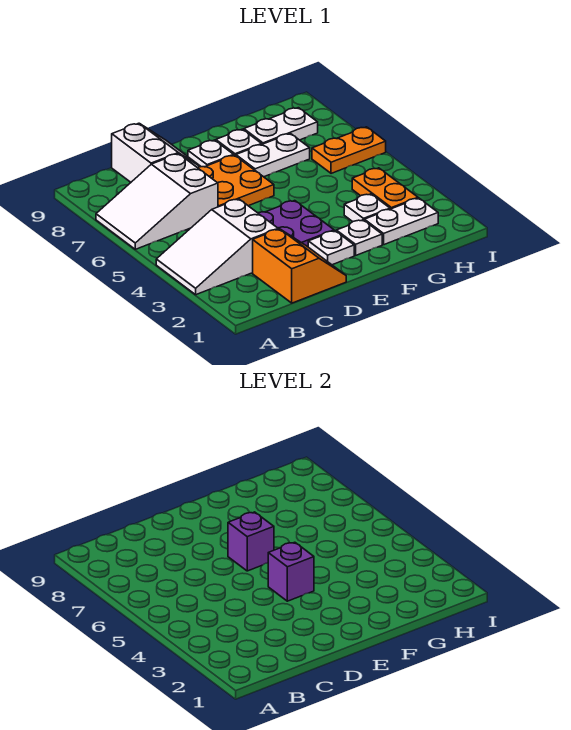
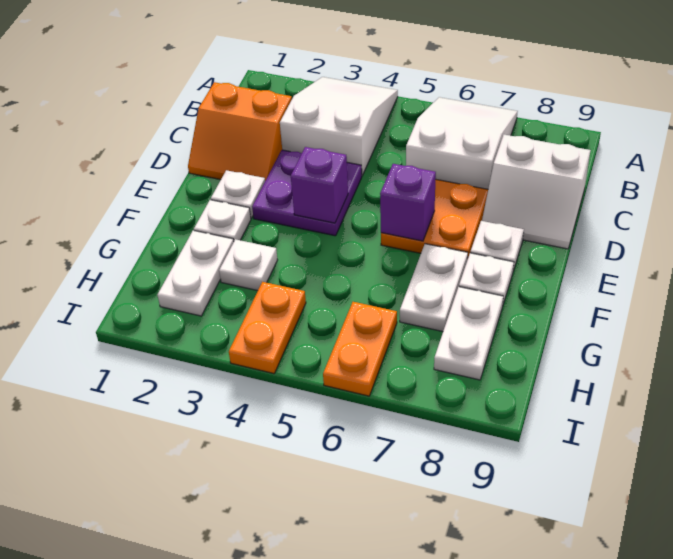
orange 1x2 plate [352,168,418,209] -> orange 1x2 plate turned to [229,282,306,374]

